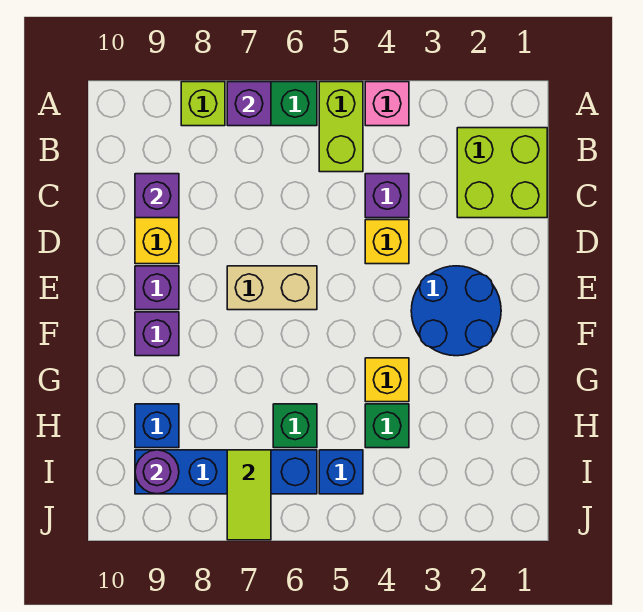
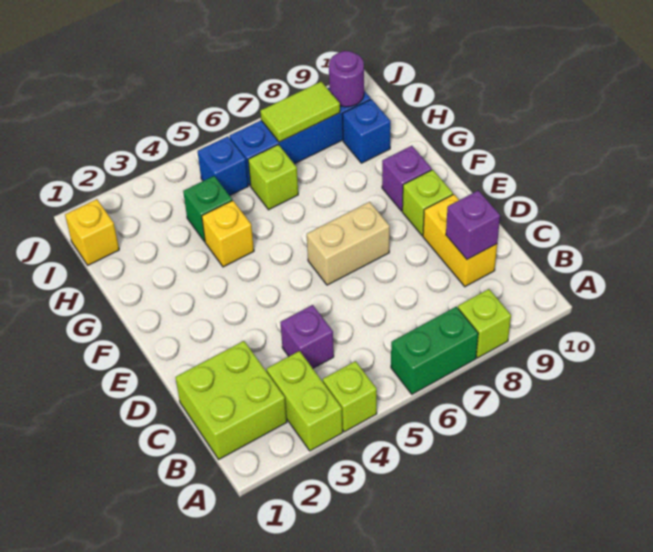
pink 1x1 brick [365,82,409,126] -> lime 1x1 brick [323,361,377,432]
lime 1x2 brick [319,82,363,172] -> lime 1x2 brick moved to [267,351,343,451]
purple 1x1 brick [227,82,271,126] -> none
yellow 1x1 brick [365,220,409,264] -> yellow 1x1 brick moved to [65,199,119,265]
blue 2x2 round brick [411,266,501,356] -> none
purple 1x1 brick [135,266,179,310] -> lime 1x1 brick [402,170,453,236]
green 1x1 brick [273,404,317,448] -> lime 1x1 brick [248,145,298,210]
lime 1x2 tile [227,450,271,540] -> lime 1x2 tile turned to [260,82,340,142]

